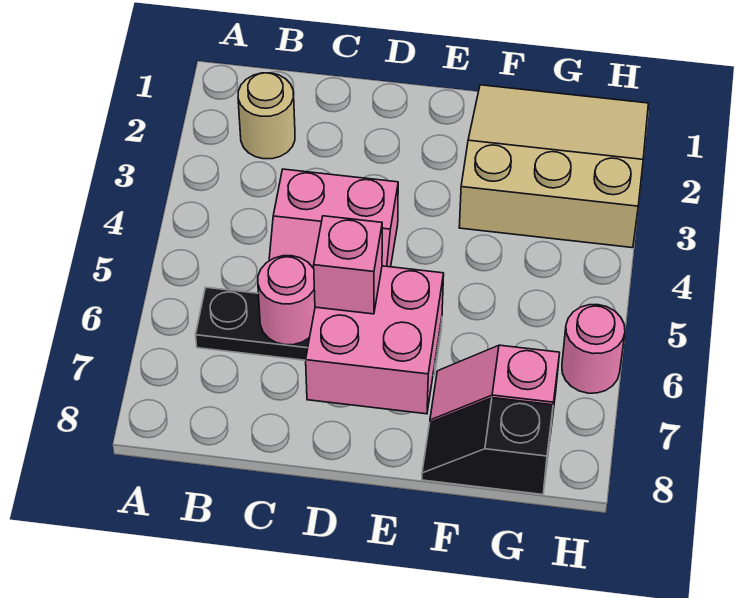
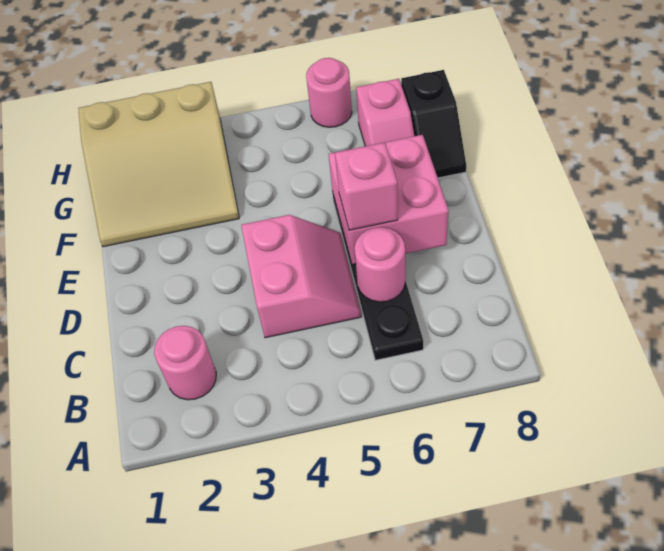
tan 1x1 round brick [238,73,295,159] -> pink 1x1 round brick [154,326,216,400]
tan 3x3 slope [459,85,648,248] -> tan 3x3 slope turned to [78,82,239,247]

